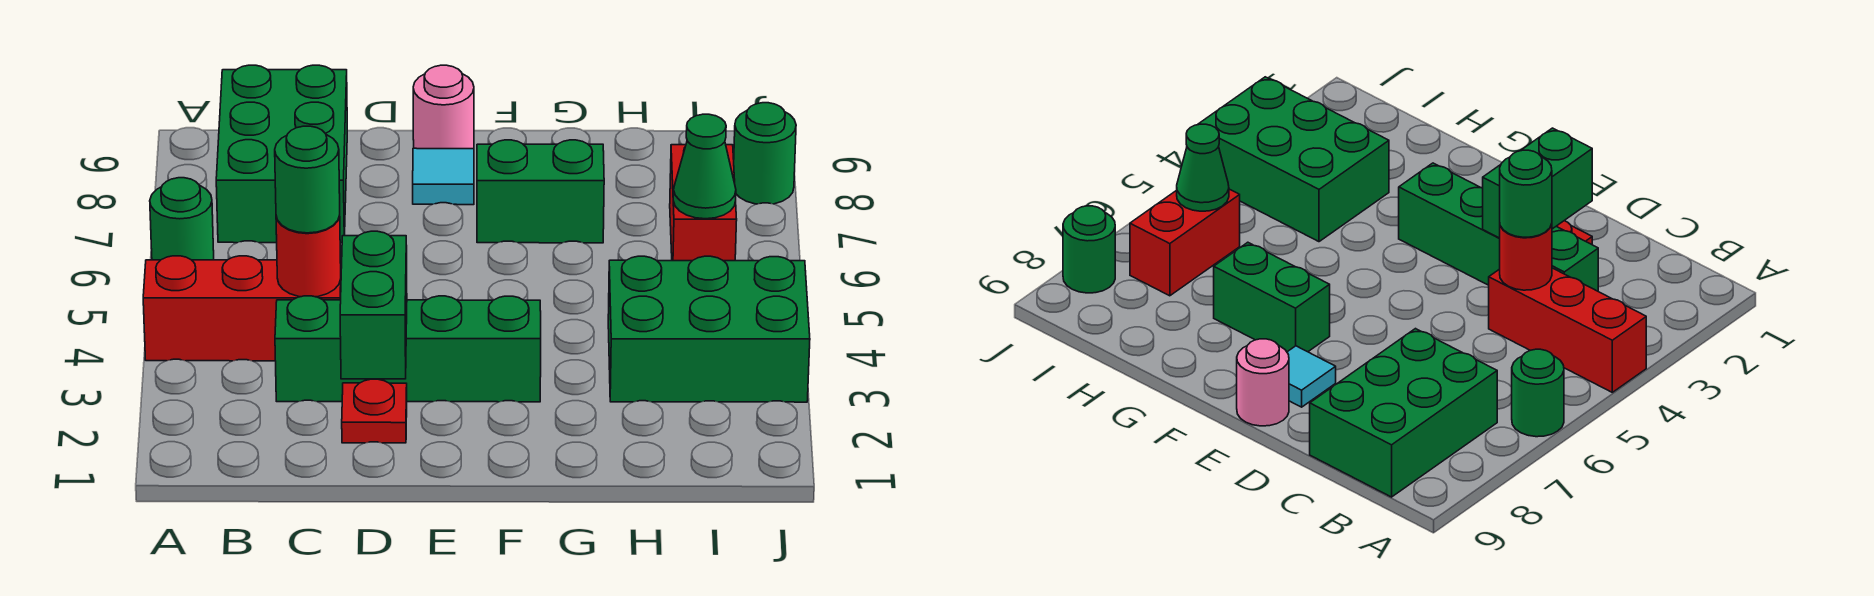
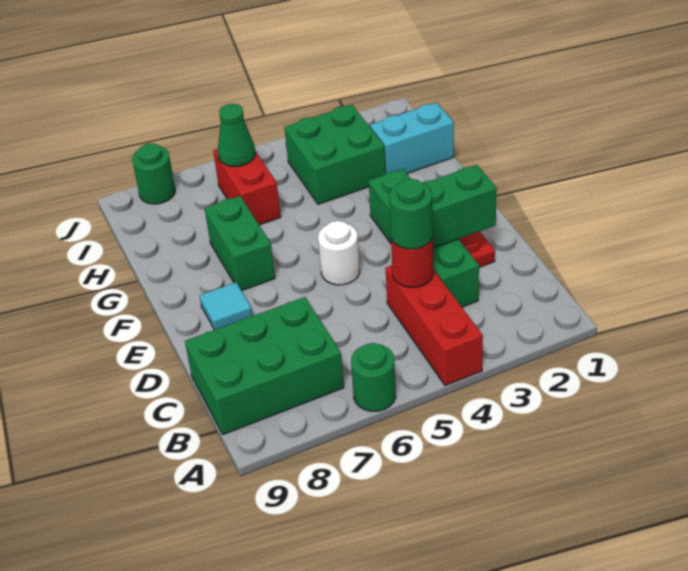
none -> white 1x1 round brick [318,221,360,285]
pink 1x1 round brick [413,65,474,149] -> none
none -> cyan 1x2 brick [370,102,454,174]
green 2x3 brick [608,256,810,402] -> green 2x2 brick [284,105,386,204]
red 1x2 brick [670,145,737,261] -> red 1x2 brick turned to [213,149,281,225]

